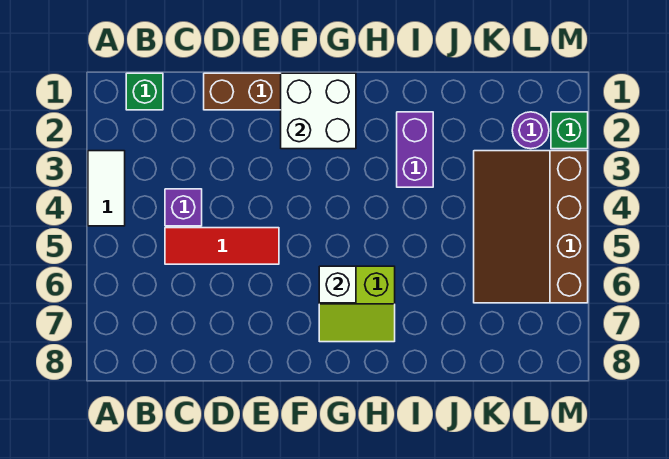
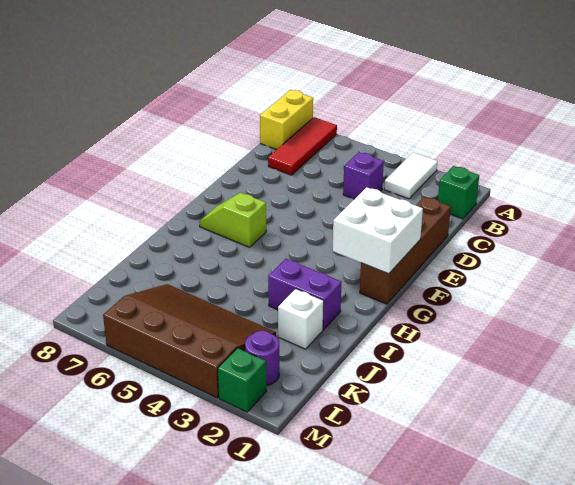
white 1x2 tile [88,151,125,226] -> white 1x2 tile turned to [384,152,438,199]
none -> yellow 1x2 brick [260,90,313,150]
red 1x3 tile [165,228,279,264] -> red 1x3 tile moved to [268,117,337,175]
lime 2x2 slope [319,266,395,342] -> lime 1x2 slope [200,193,266,247]
white 1x1 brick [319,266,356,303] -> white 1x1 brick moved to [278,289,324,349]

